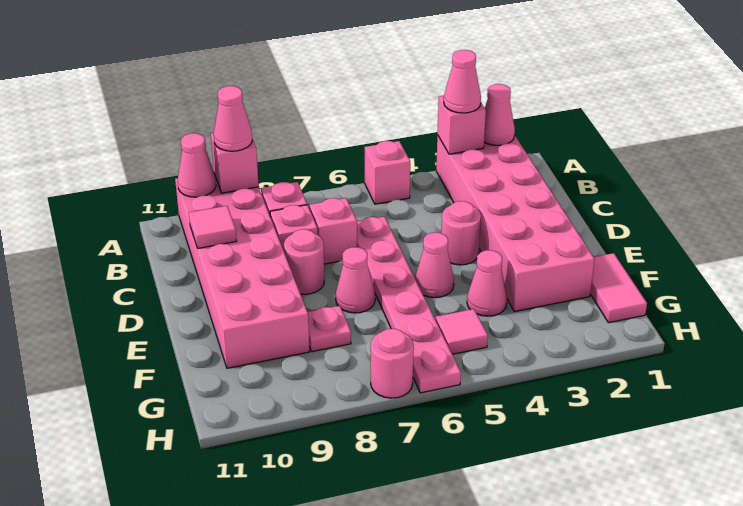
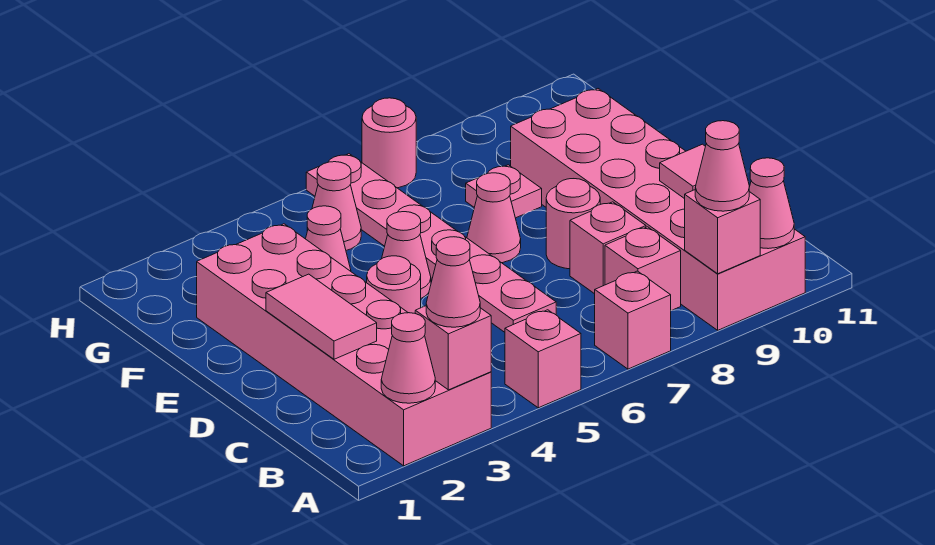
pink 1x1 brick [309,198,357,264] -> pink 1x1 brick moved to [595,271,671,369]
pink 1x2 tile [590,253,647,323] -> pink 1x2 tile moved to [266,274,377,359]
pink 1x1 tile [436,309,488,354] -> pink 1x1 cone [307,162,361,250]

